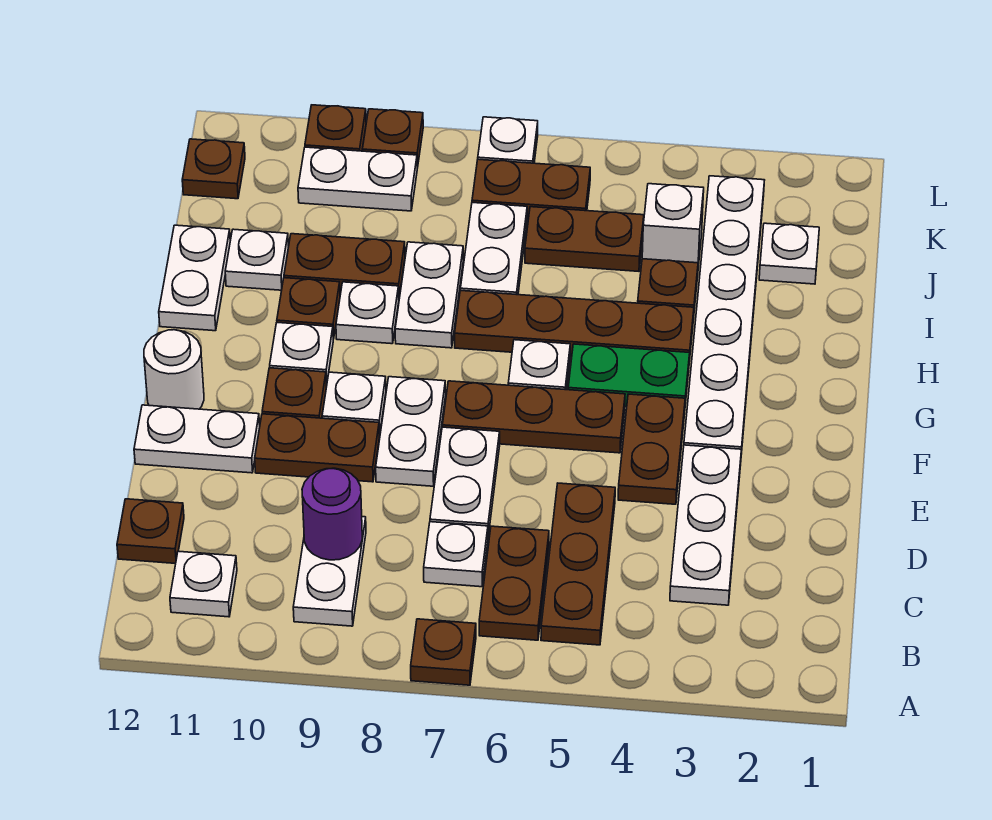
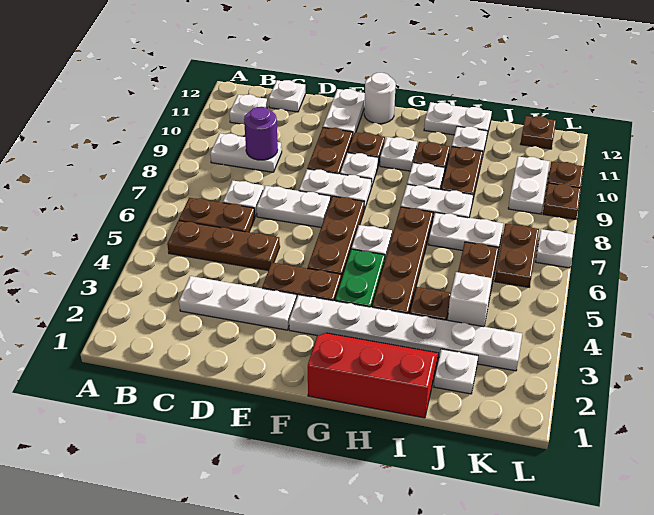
brown 1x1 plate [411,619,476,685] -> none
brown 1x1 plate [117,499,184,564] -> white 1x1 plate [269,80,305,112]
none -> red 2x3 slope [308,333,439,418]

